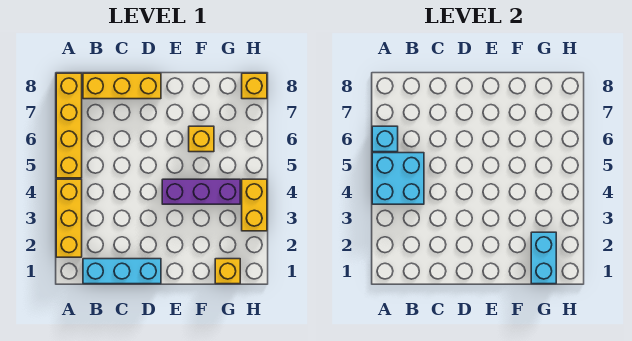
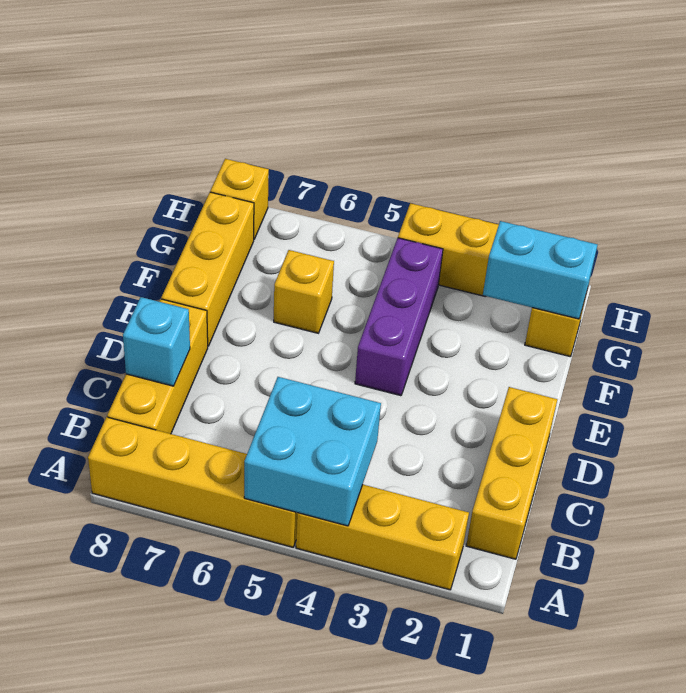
cyan 1x1 brick [372,126,398,152] -> cyan 1x1 brick moved to [123,297,190,386]
cyan 1x3 brick [83,259,161,284] -> yellow 1x3 brick [466,387,557,559]
none -> yellow 1x3 brick [161,192,254,346]

